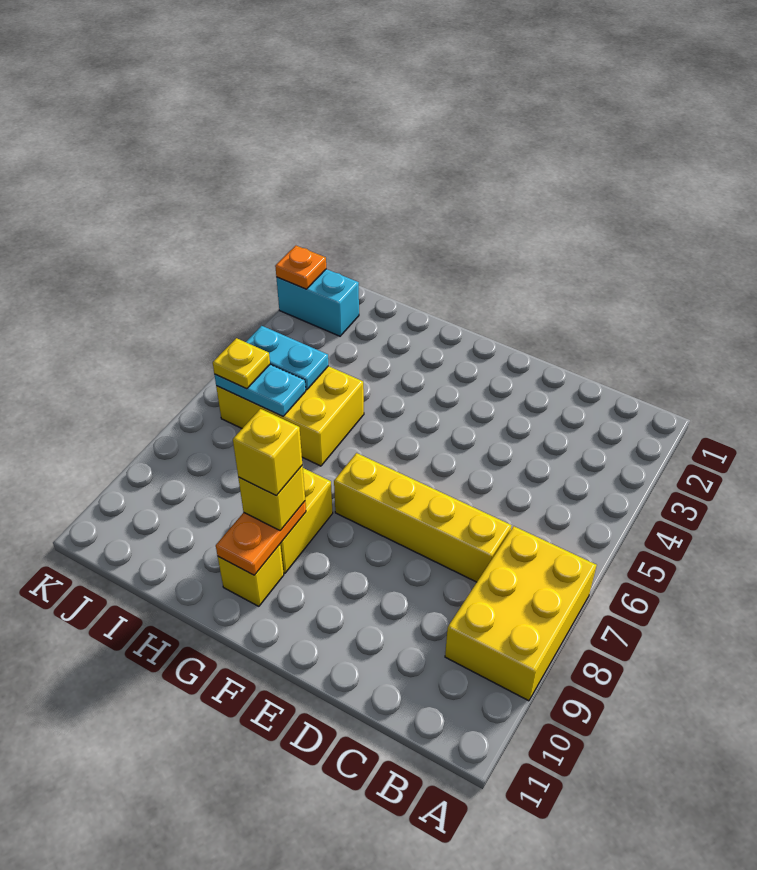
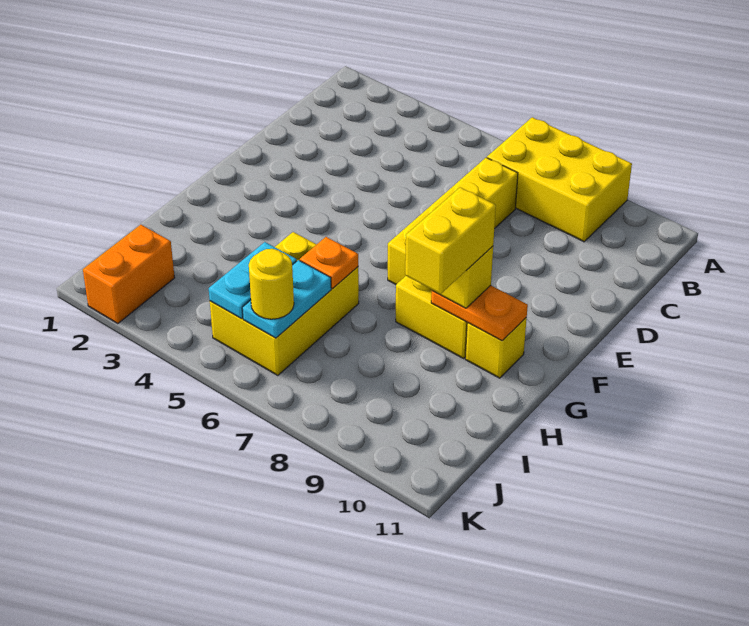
yellow 1x1 brick [233,409,302,496] -> yellow 1x2 brick [405,187,496,294]
cyan 1x2 brick [276,269,359,336] -> orange 1x2 brick [83,225,175,324]
yellow 1x1 plate [213,338,270,389] -> yellow 1x1 round brick [249,249,294,319]
orange 1x1 plate [275,246,326,289] -> orange 1x1 plate moved to [300,237,358,289]

